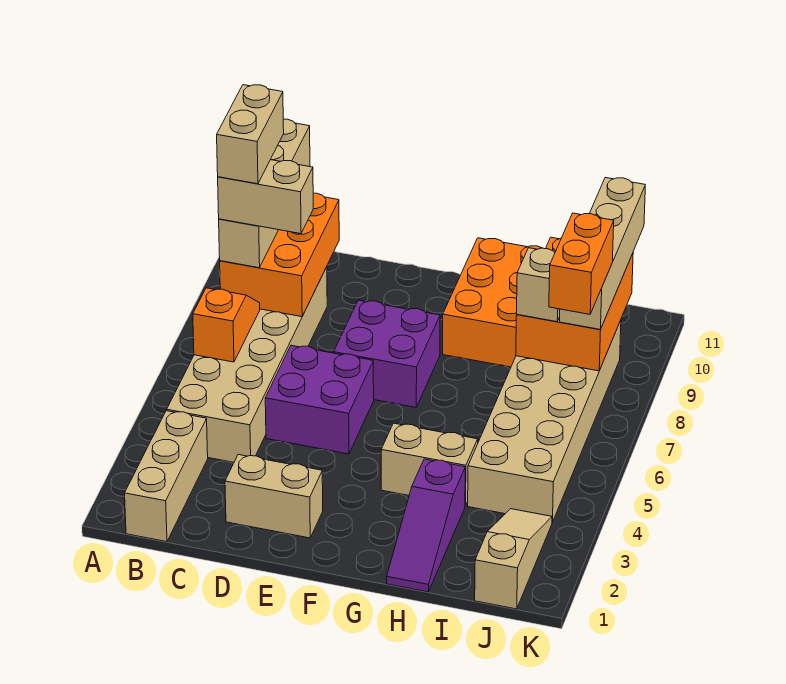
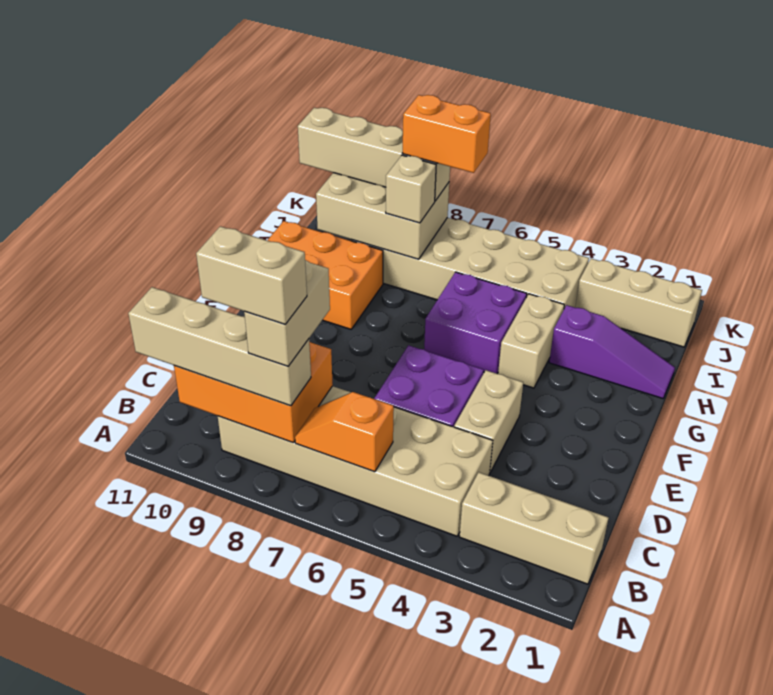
tan 1x2 brick [225,455,323,538] -> tan 1x2 brick moved to [454,370,523,472]
purple 2x2 brick [334,300,440,407] -> purple 2x2 brick moved to [424,272,527,374]
orange 2x3 brick [516,237,633,371] -> tan 2x3 brick [316,173,449,259]
tan 1x3 slope [475,509,552,609] -> tan 1x3 brick [575,259,702,347]

